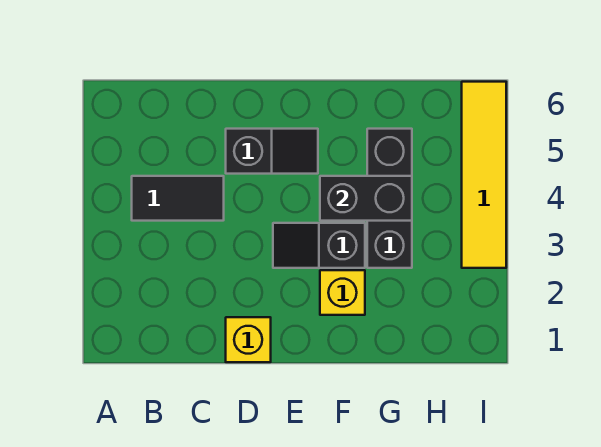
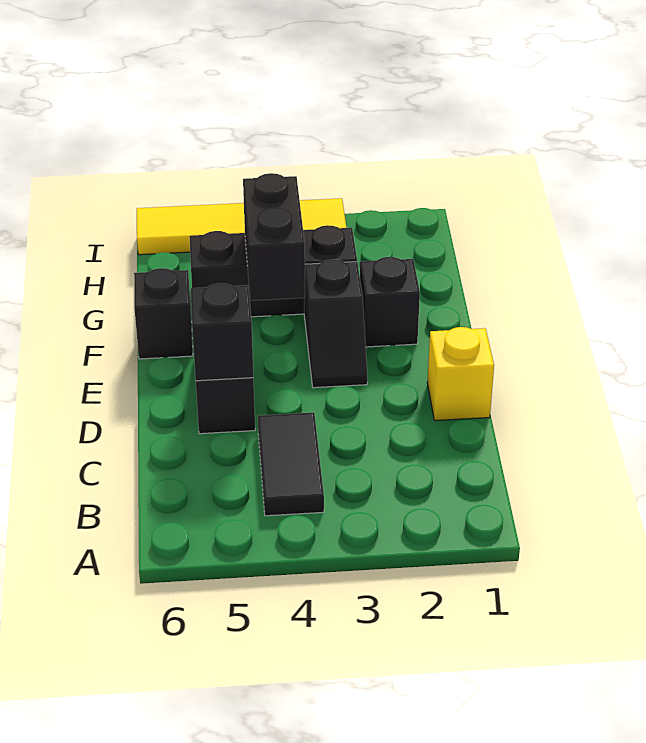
none -> black 1x1 brick [191,283,253,381]
yellow 1x1 brick [320,270,365,315] -> black 1x1 brick [360,257,420,347]
none -> black 1x1 brick [134,268,193,359]

